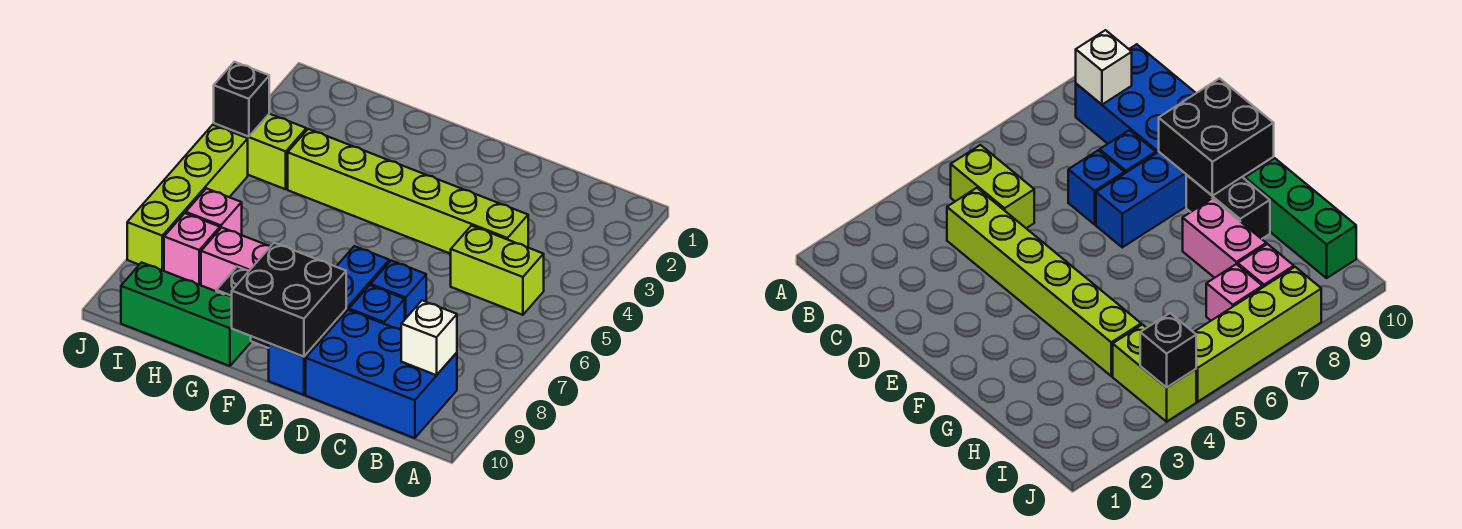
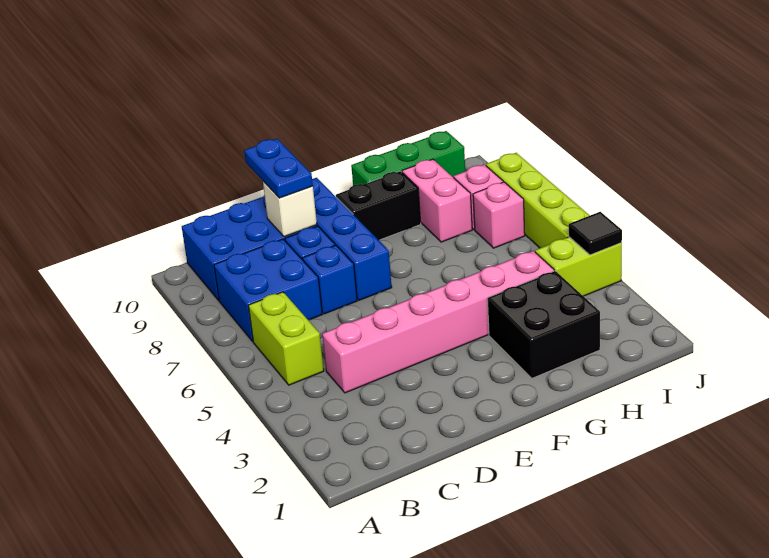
lime 1x2 brick [451,226,544,315] -> lime 1x2 brick turned to [248,292,324,385]
none -> blue 2x2 brick [214,239,322,341]
white 1x1 brick [401,300,457,375] -> white 1x1 brick moved to [263,181,317,237]
lime 1x6 brick [288,129,528,254] -> pink 1x6 brick [322,251,554,393]
none -> blue 1x2 plate [244,139,313,198]
black 2x2 brick [232,243,346,357] -> black 2x2 brick moved to [487,271,600,378]
pink 1x2 brick [201,228,271,291] -> pink 1x2 brick turned to [402,159,472,242]
black 1x1 brick [214,62,269,137] -> black 1x1 tile [569,212,622,255]

